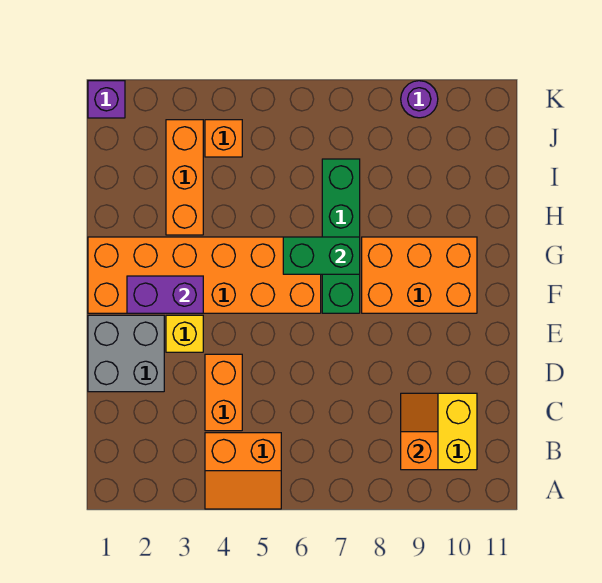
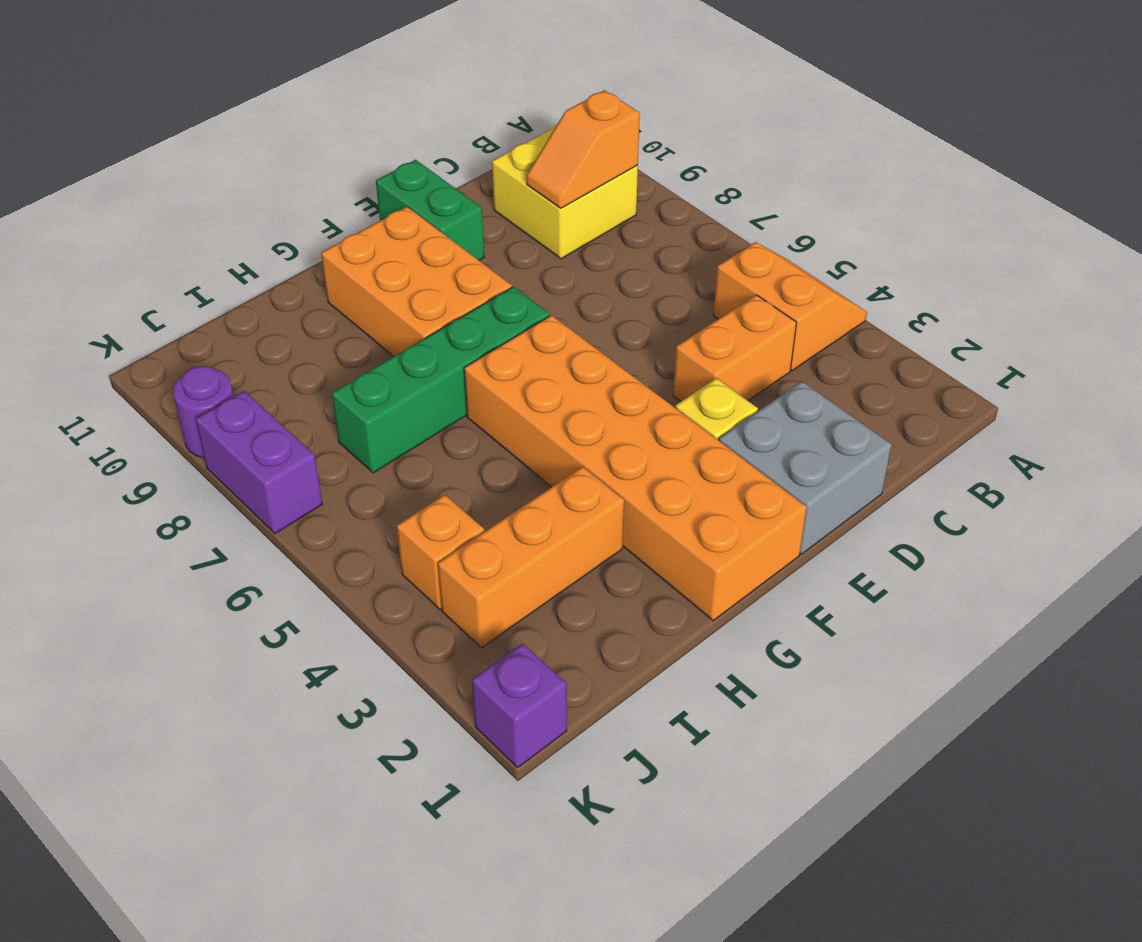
purple 1x2 brick [127,276,203,313] -> purple 1x2 brick moved to [196,391,322,534]
green 1x2 brick [283,237,360,274] -> green 1x2 brick moved to [376,160,484,260]

